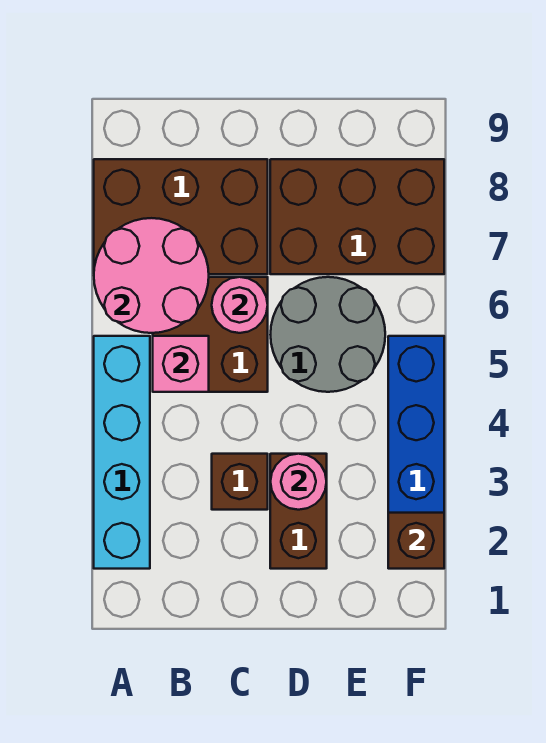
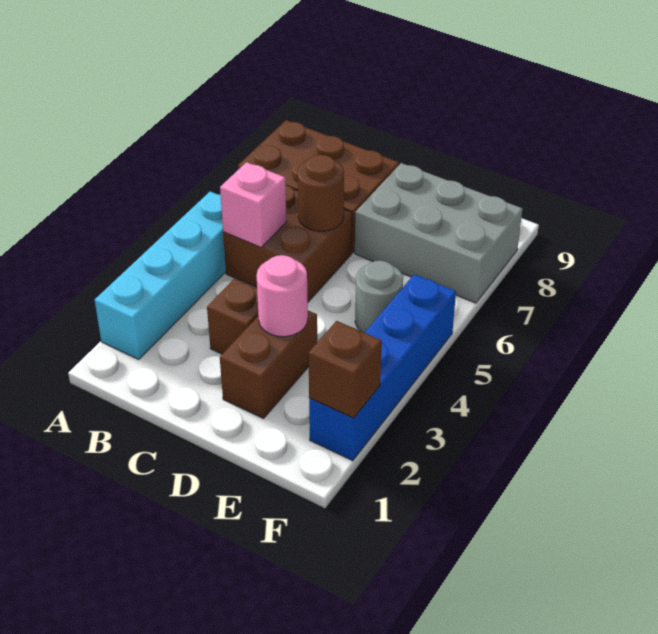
pink 2x2 round brick [94,218,209,333] -> none
pink 1x1 round brick [212,277,268,333] -> brown 1x1 round brick [298,155,344,231]
grey 2x2 round brick [270,277,385,392] -> grey 1x1 round brick [355,261,403,333]
brown 2x3 brick [270,159,444,274] -> grey 2x3 brick [355,163,522,303]

